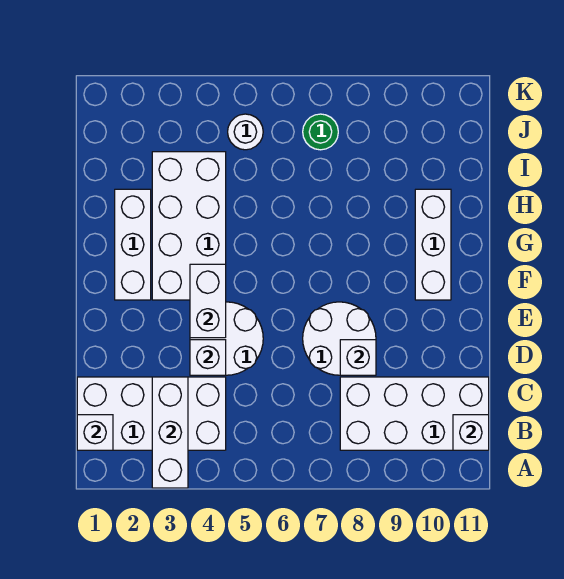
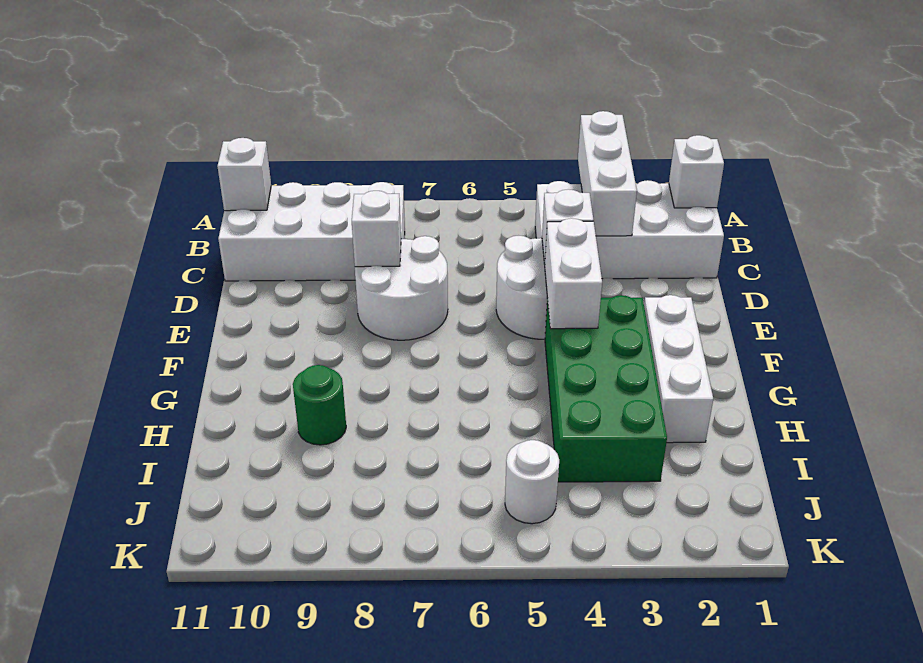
white 2x4 brick [152,152,226,300] -> green 2x4 brick [545,295,667,482]
white 1x3 brick [415,189,451,300] -> none
green 1x1 round brick [303,114,338,150] -> green 1x1 round brick moved to [293,365,346,445]

